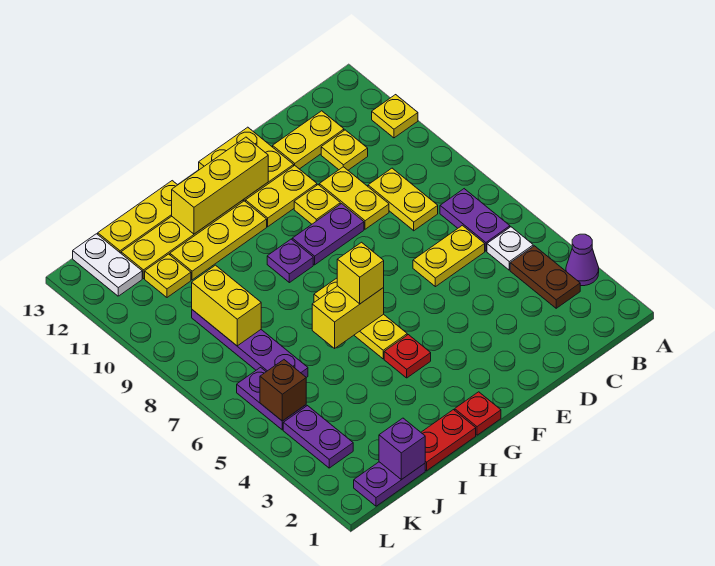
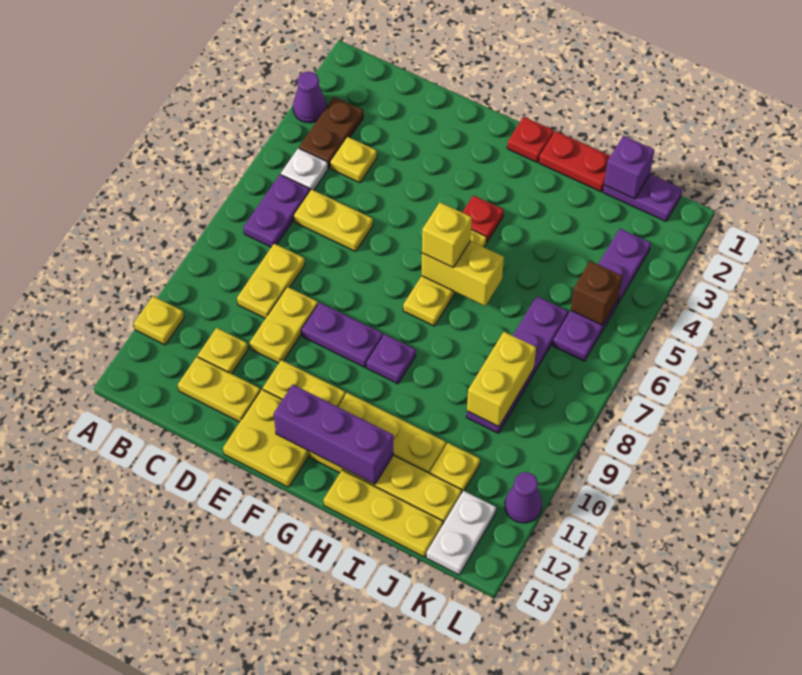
yellow 1x1 plate [294,185,340,224] -> yellow 1x1 plate moved to [330,137,377,183]
yellow 1x3 brick [172,137,268,234] -> purple 1x3 brick [274,385,393,484]
none -> purple 1x1 cone [505,472,542,523]

